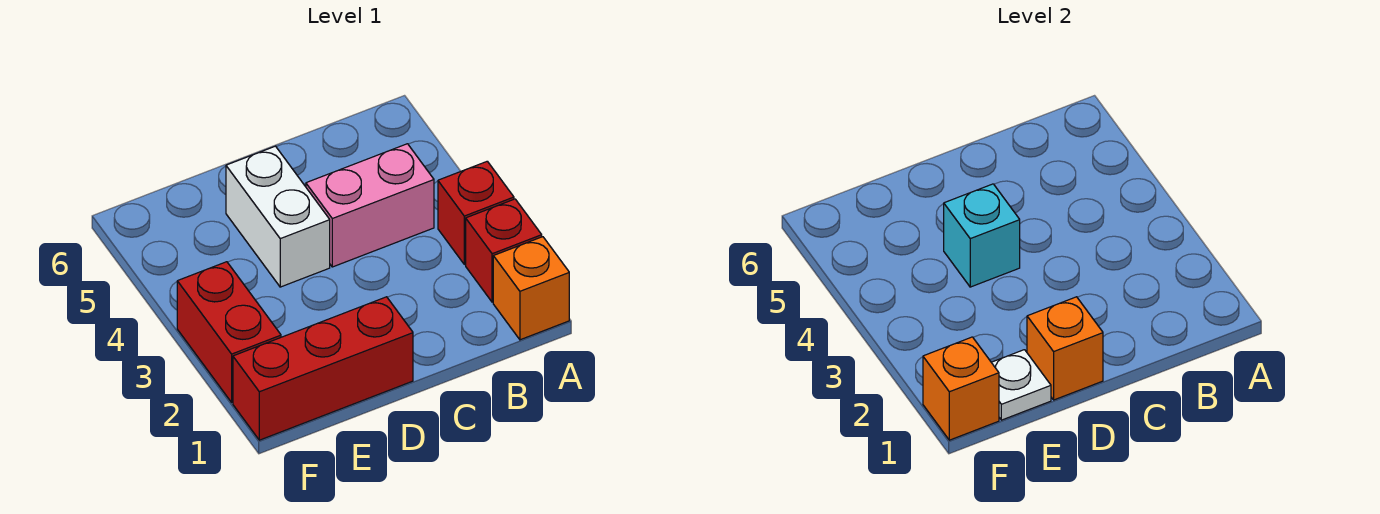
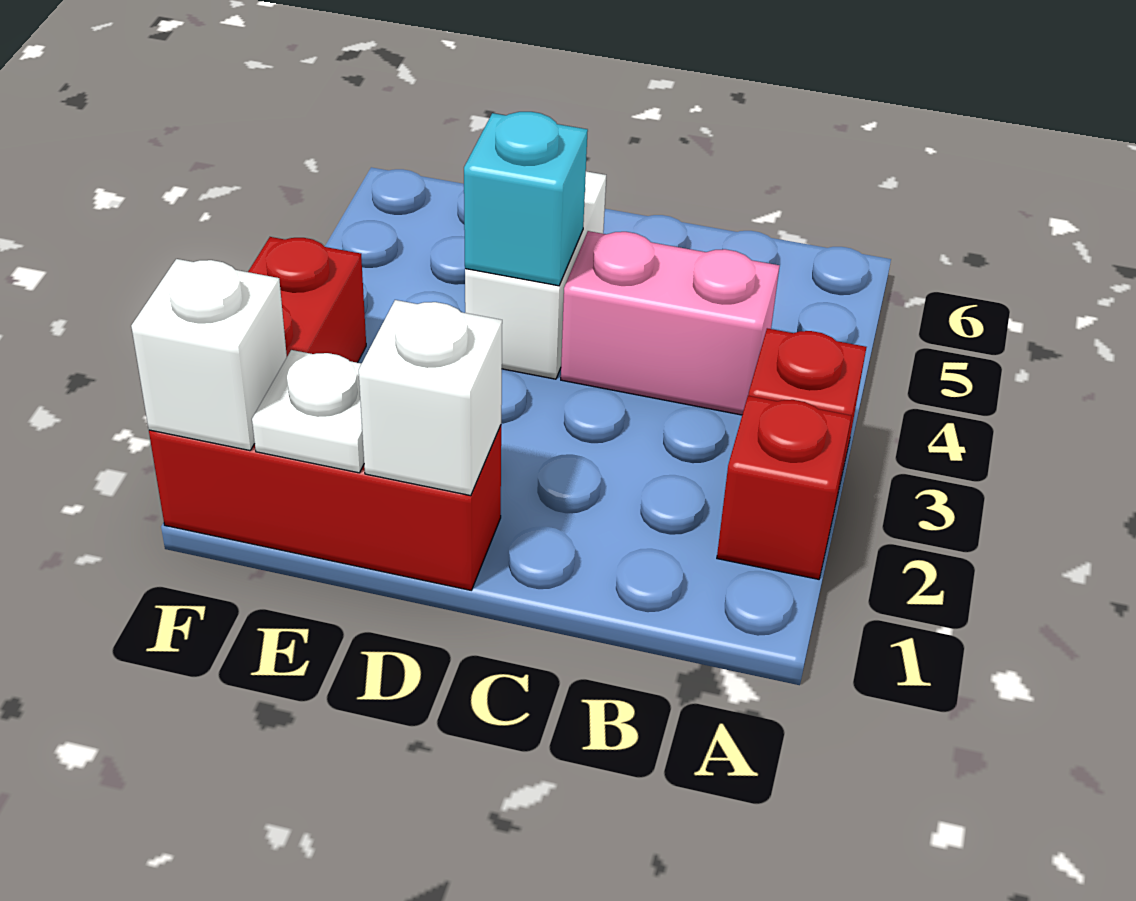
orange 1x1 brick [493,237,569,340] -> none
orange 1x1 brick [1027,297,1103,400] -> white 1x1 brick [359,300,502,496]
orange 1x1 brick [923,337,999,440] -> white 1x1 brick [131,259,287,451]

